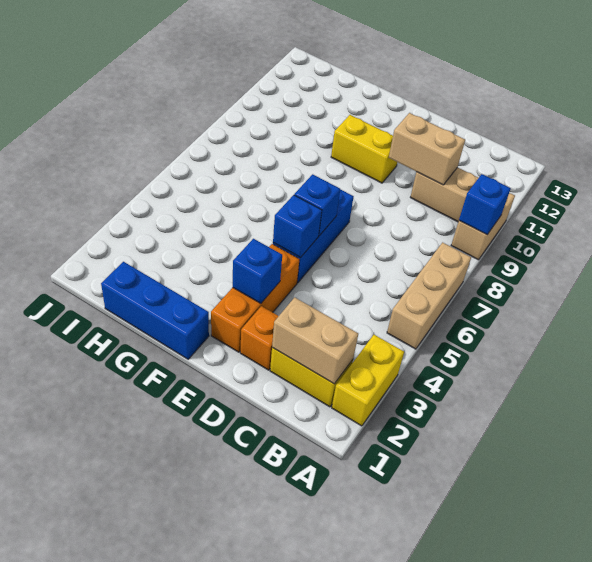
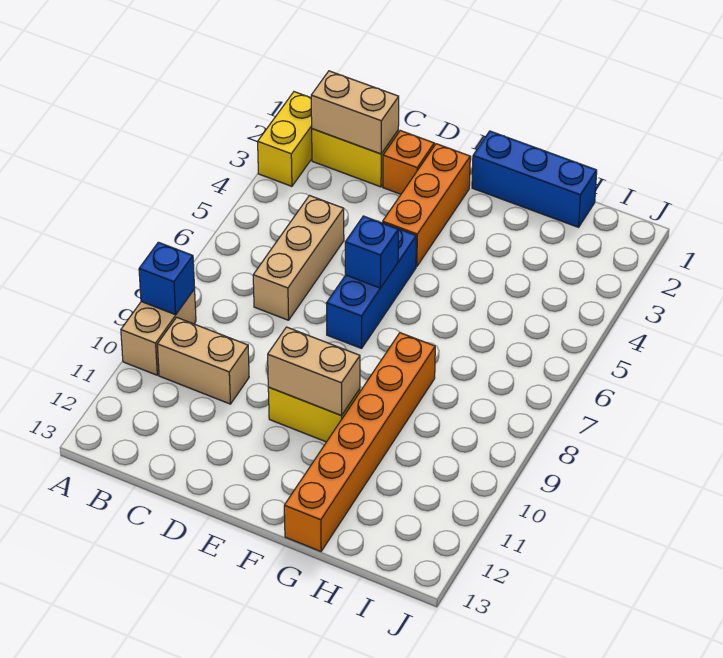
tan 1x3 brick [387,242,471,349] -> tan 1x3 brick moved to [253,196,344,320]
tan 1x2 brick [389,113,465,185] -> tan 1x2 brick moved to [268,327,360,416]
blue 1x1 brick [233,239,282,303] -> none
blue 1x1 brick [273,195,322,258] -> none
none -> orange 1x6 brick [284,333,435,551]

